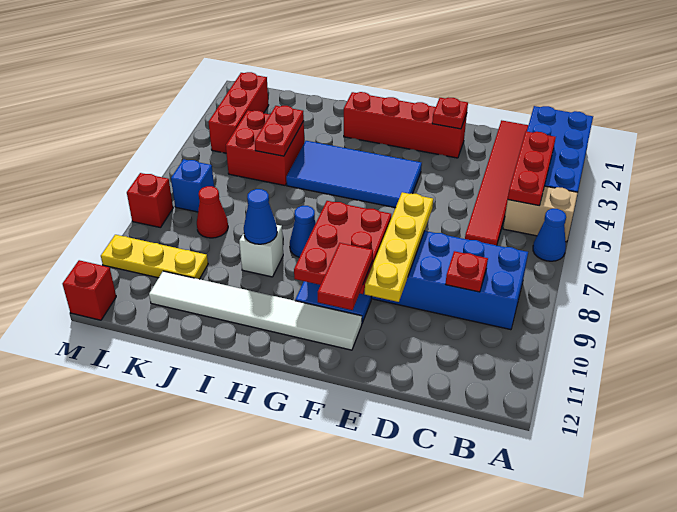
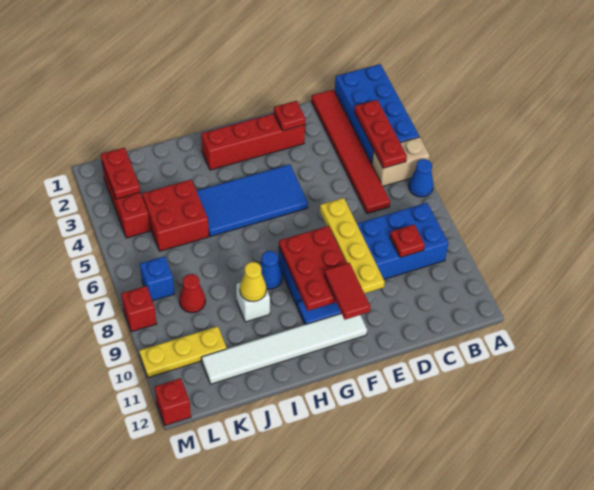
blue 1x1 cone [244,189,277,244] -> yellow 1x1 cone [240,262,266,302]
red 1x2 plate [255,106,304,156] -> red 1x2 plate moved to [101,148,140,199]

